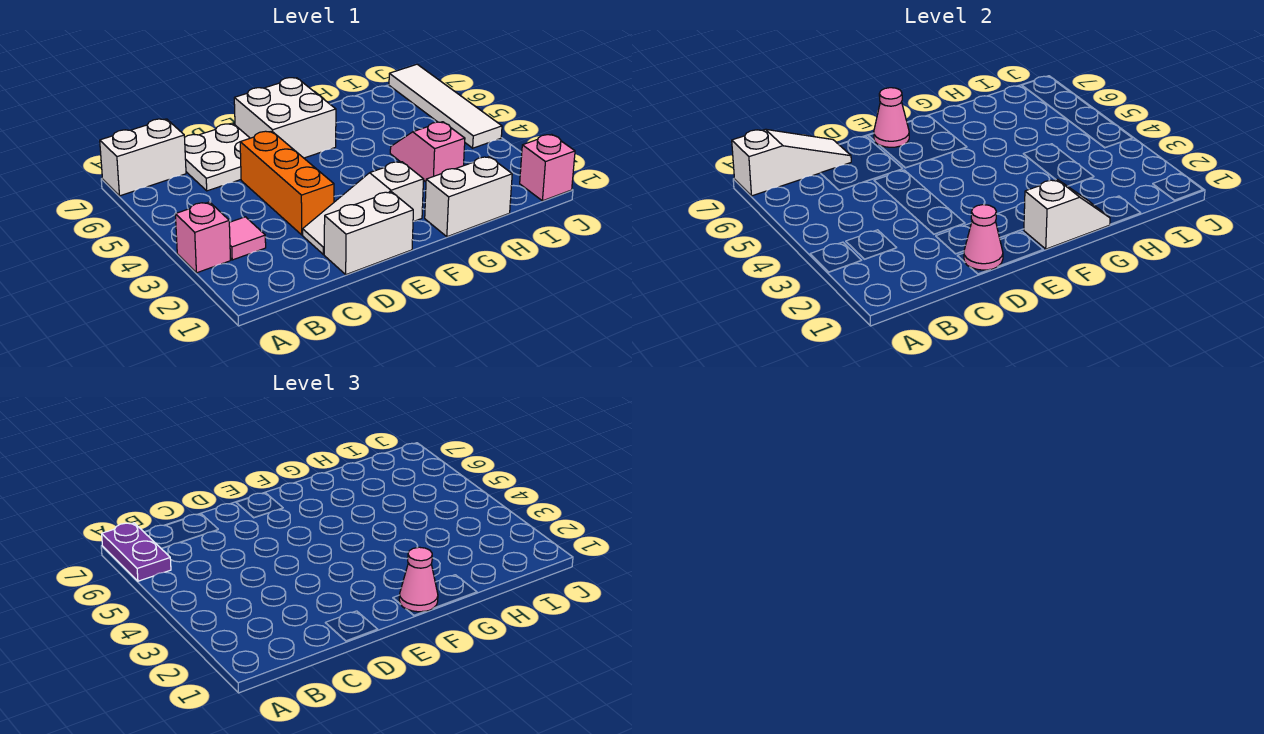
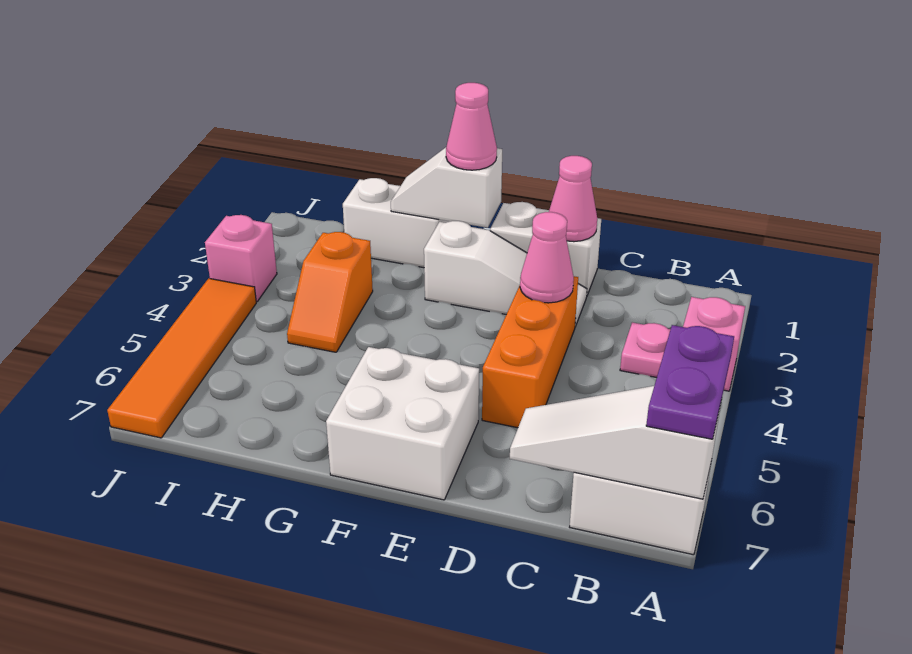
pink 1x1 tile [229,217,266,260] -> pink 1x1 plate [620,322,670,378]
white 2x2 plate [185,124,250,191] -> none
pink 1x1 cone [874,88,909,147] -> pink 1x1 cone moved to [520,212,574,303]
pink 1x2 slope [390,122,465,182] -> orange 1x2 slope [287,232,373,352]
pink 1x1 brick [520,134,575,201] -> pink 1x1 brick moved to [205,215,277,302]
white 1x4 tile [389,64,502,148] -> orange 1x4 tile [107,278,256,438]

